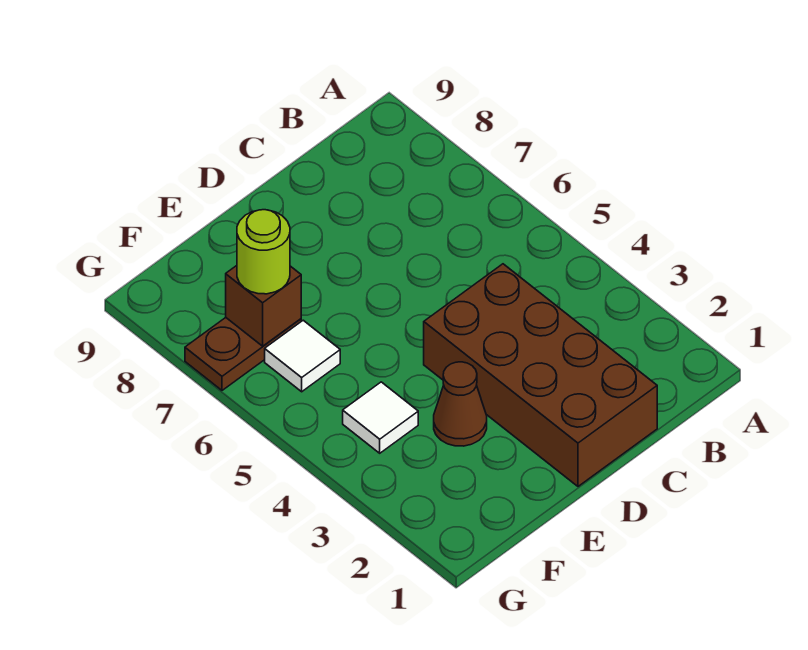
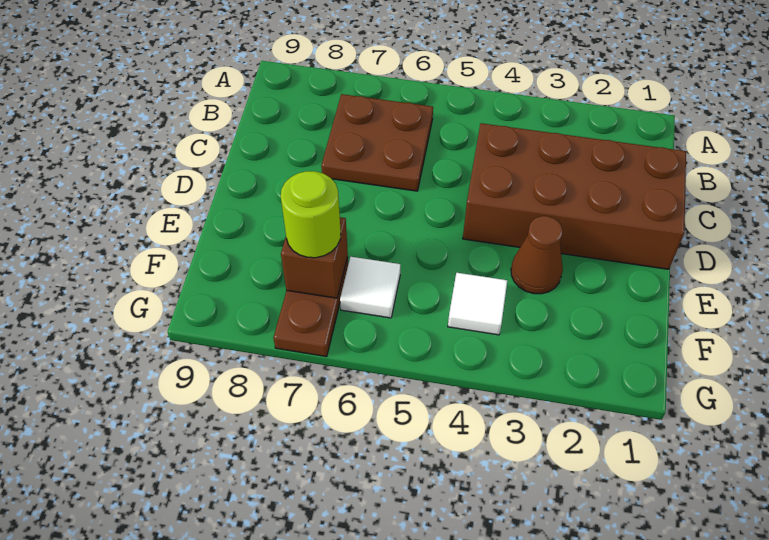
none -> brown 2x2 plate [321,94,433,191]

